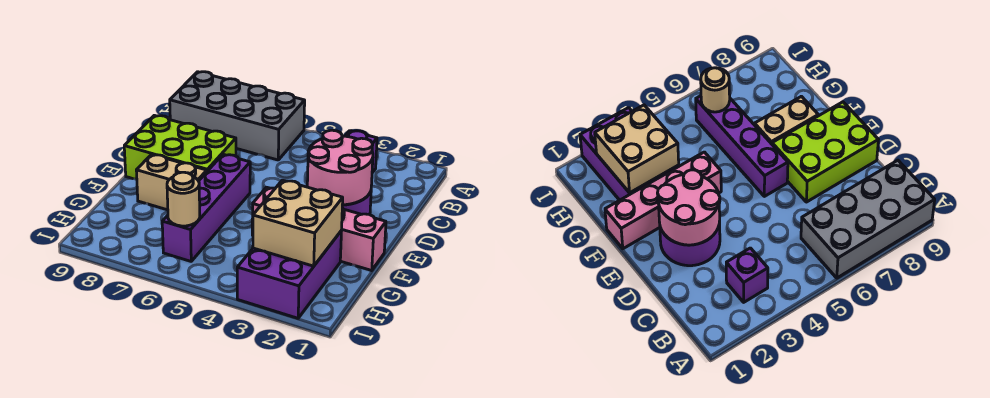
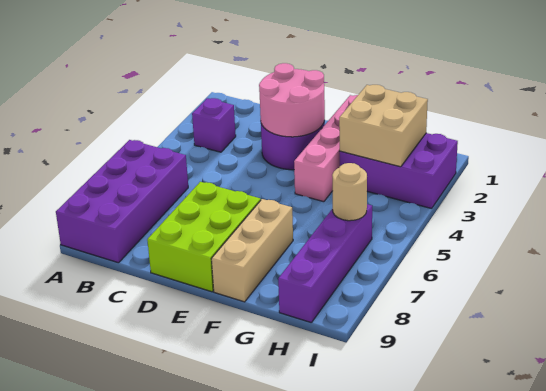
grey 2x4 brick [170,72,305,160] -> purple 2x4 brick [56,140,188,263]
purple 1x4 brick [162,154,250,261] -> purple 1x4 brick turned to [278,204,372,323]
tan 1x2 brick [136,154,207,210] -> tan 1x3 brick [211,199,293,302]

